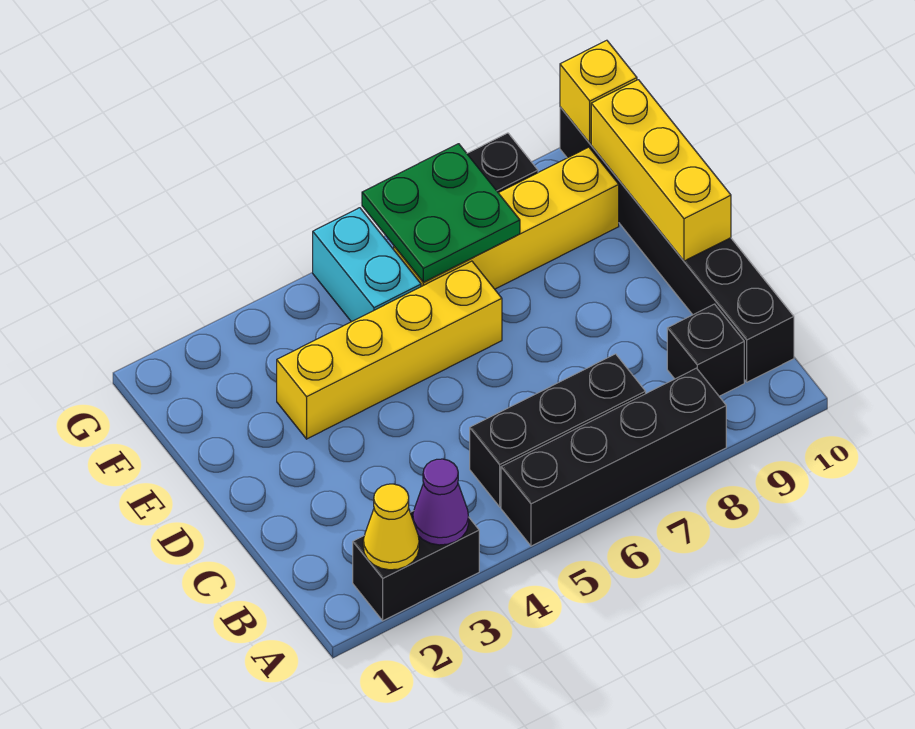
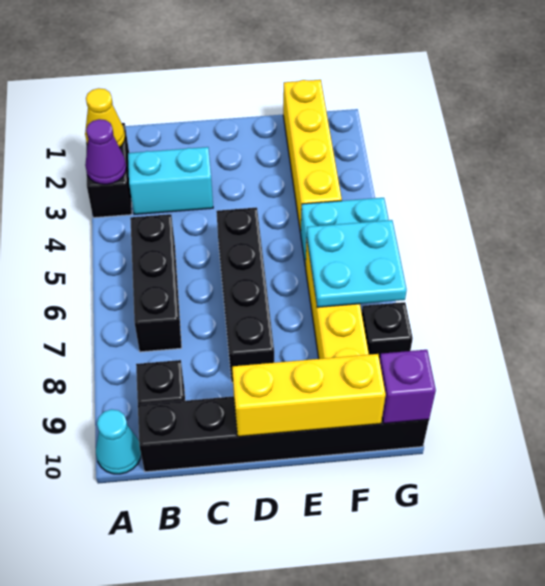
black 1x4 brick [501,368,726,546] -> black 1x4 brick moved to [216,207,274,382]
none -> cyan 1x1 cone [96,409,141,474]
none -> cyan 1x2 brick [128,147,213,214]
yellow 1x4 brick [277,261,502,439] -> yellow 1x4 brick moved to [283,80,342,233]
green 2x2 plate [362,144,520,282] -> cyan 2x2 plate [307,220,407,307]
yellow 1x1 brick [560,40,637,143] -> purple 1x1 brick [380,350,436,424]

